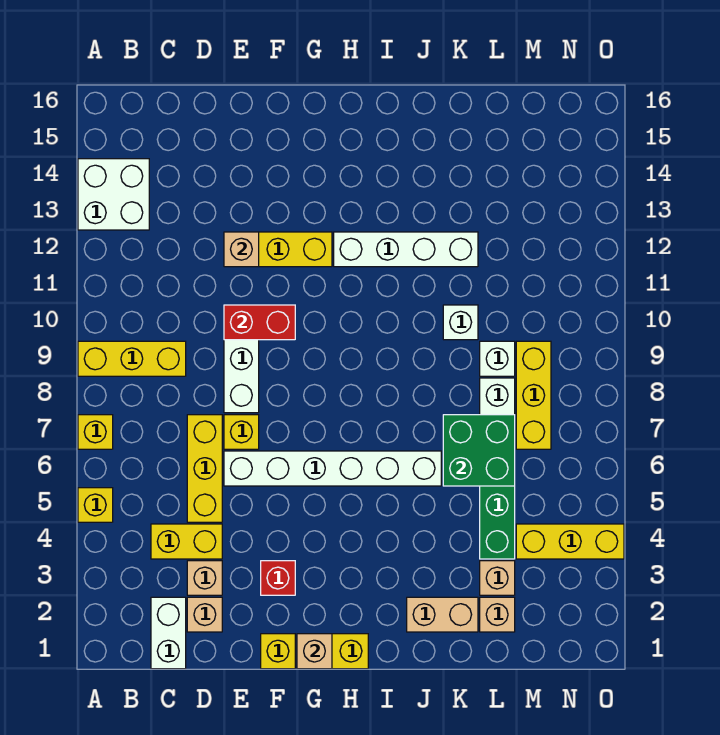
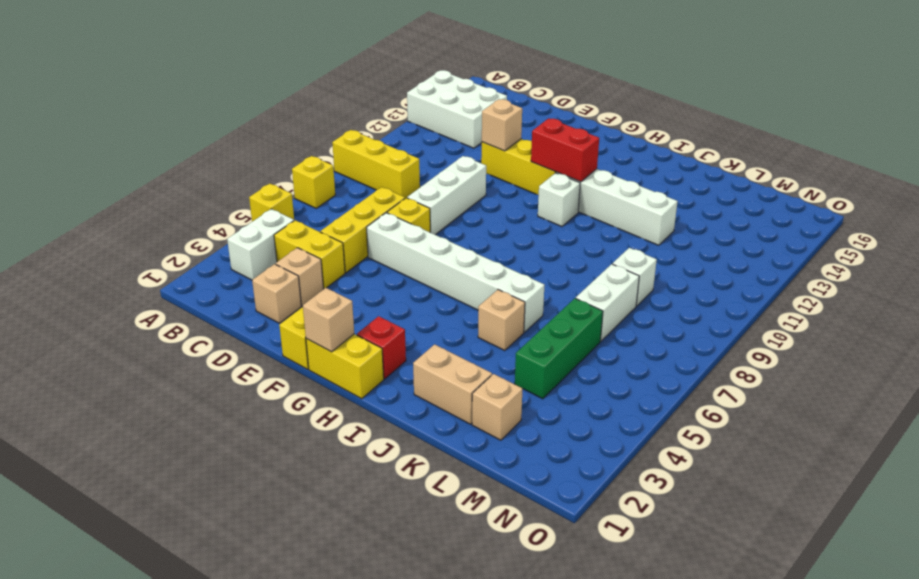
white 2x2 brick [78,159,149,230] -> white 2x3 brick [407,70,507,148]
white 1x2 brick [151,597,186,669] -> white 1x2 brick moved to [227,209,294,280]
red 1x2 brick [224,305,295,340] -> red 1x2 brick moved to [531,118,599,182]
red 1x1 brick [261,561,295,595] -> red 1x1 brick moved to [357,316,406,379]
green 2x2 brick [443,415,515,486] -> none
white 1x1 brick [443,305,478,340] -> white 1x1 brick moved to [538,173,580,227]
tan 1x1 brick [480,561,515,595] -> tan 1x1 brick moved to [478,290,525,351]
yellow 1x3 brick [516,524,624,559] -> none
yellow 1x3 brick [516,341,551,449] -> none

